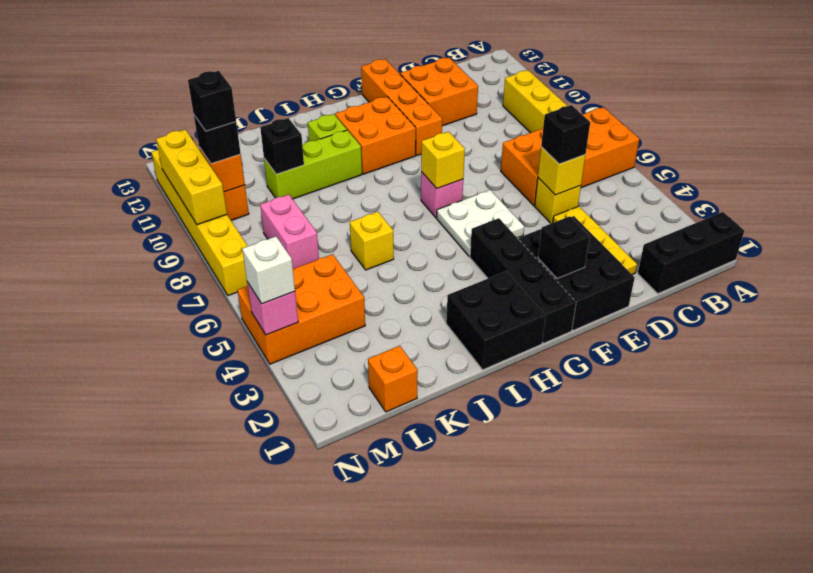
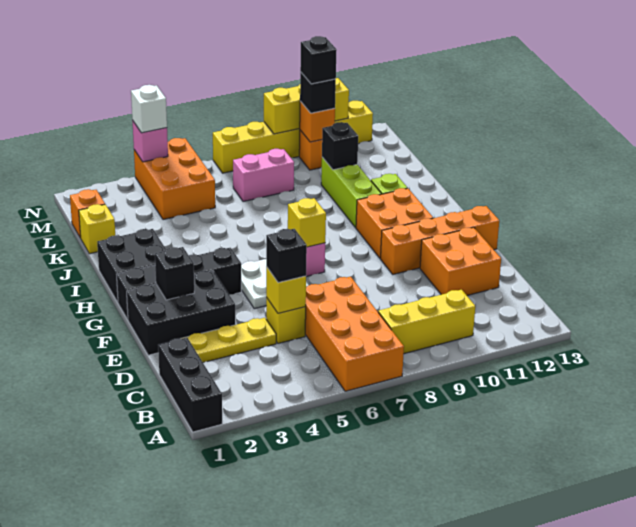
yellow 1x1 brick [350,212,394,270] -> yellow 1x1 brick moved to [79,204,115,254]

